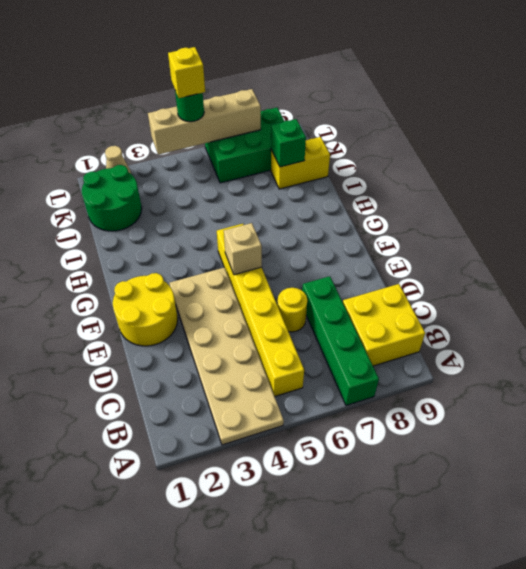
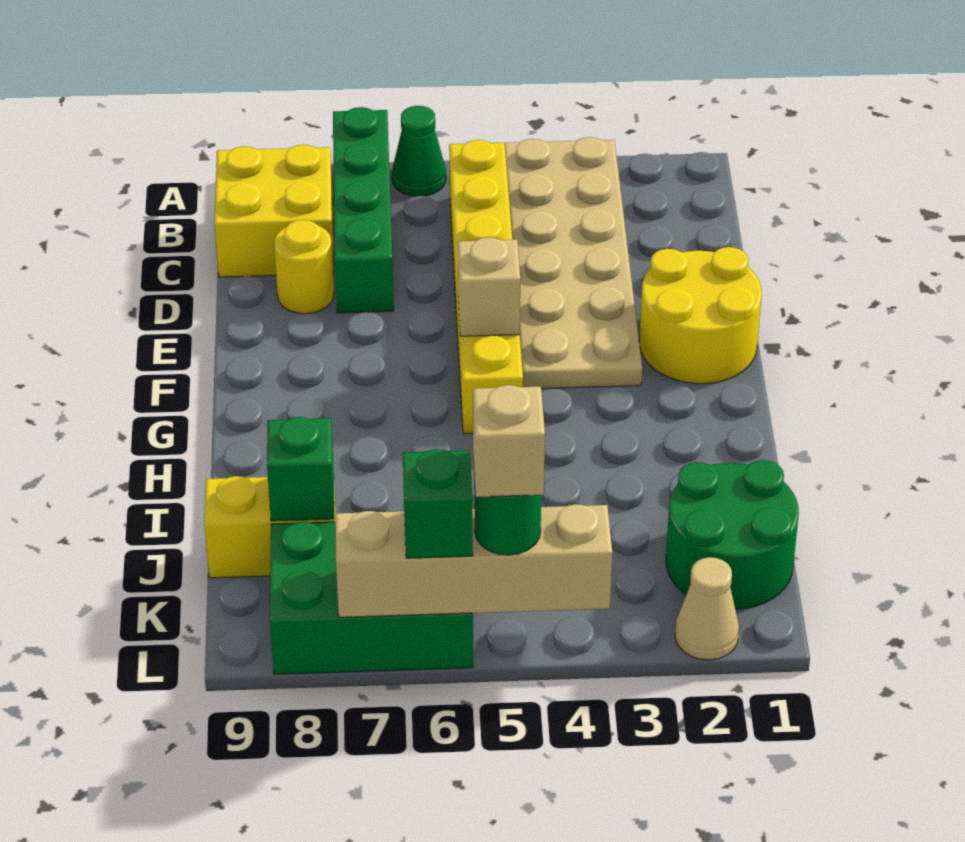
none -> green 1x1 cone [392,106,446,196]
yellow 1x1 round brick [277,288,307,332] -> yellow 1x1 round brick moved to [274,220,334,314]
yellow 1x1 brick [168,47,205,98] -> tan 1x1 brick [473,385,545,497]
none -> green 1x1 brick [403,449,473,558]

